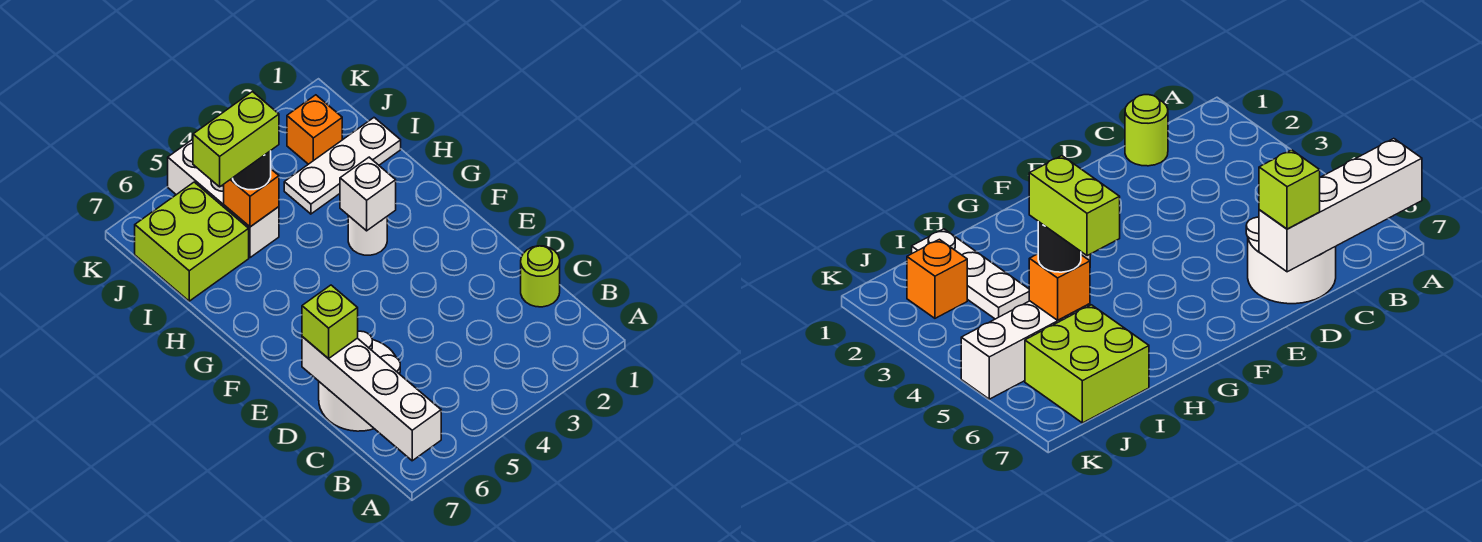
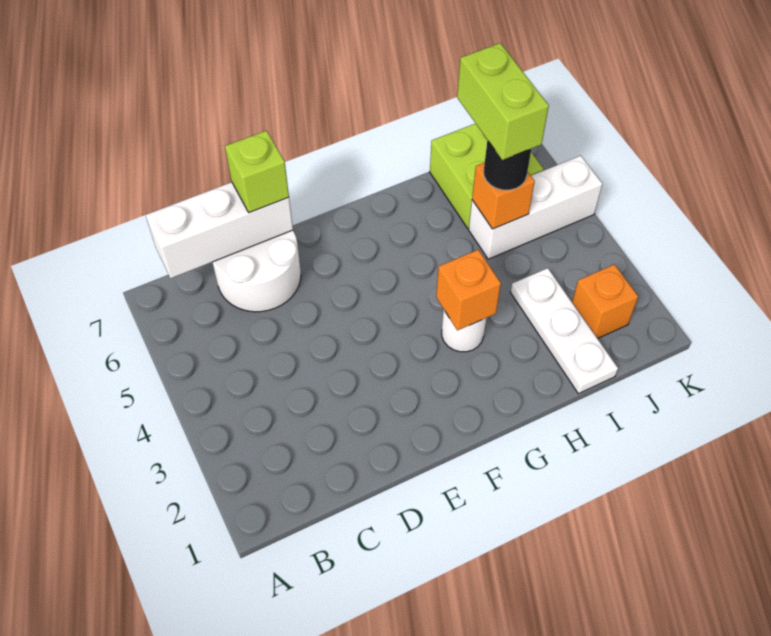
white 1x4 brick [302,337,441,461] -> white 1x3 brick [146,182,293,278]
lime 1x1 round brick [521,246,560,307] -> none
white 1x1 brick [340,157,396,231] -> orange 1x1 brick [436,250,501,330]

